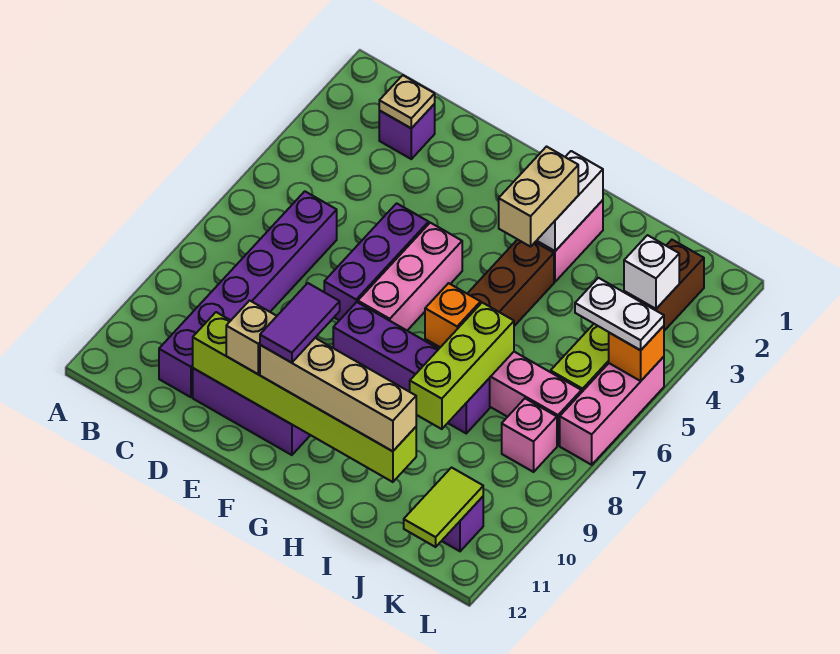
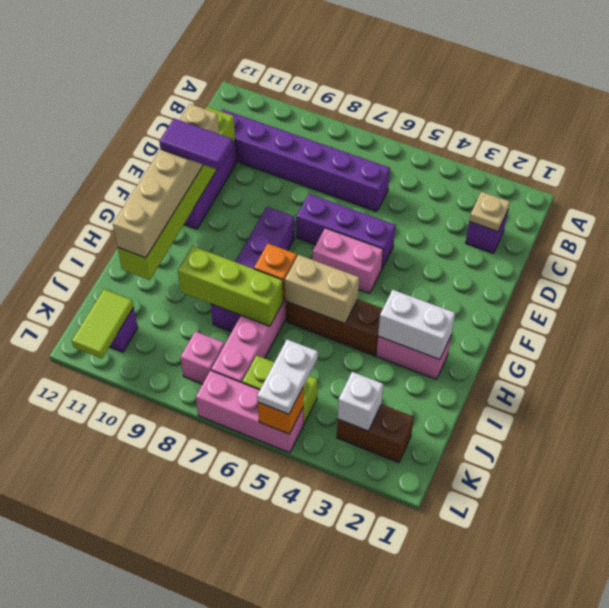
pink 1x3 brick [358,223,462,330] -> pink 1x2 brick [312,228,383,294]
tan 1x2 brick [499,147,578,247] -> tan 1x2 brick moved to [285,255,359,324]
lime 1x2 tile [404,468,483,547] -> lime 1x2 tile turned to [72,289,134,359]

